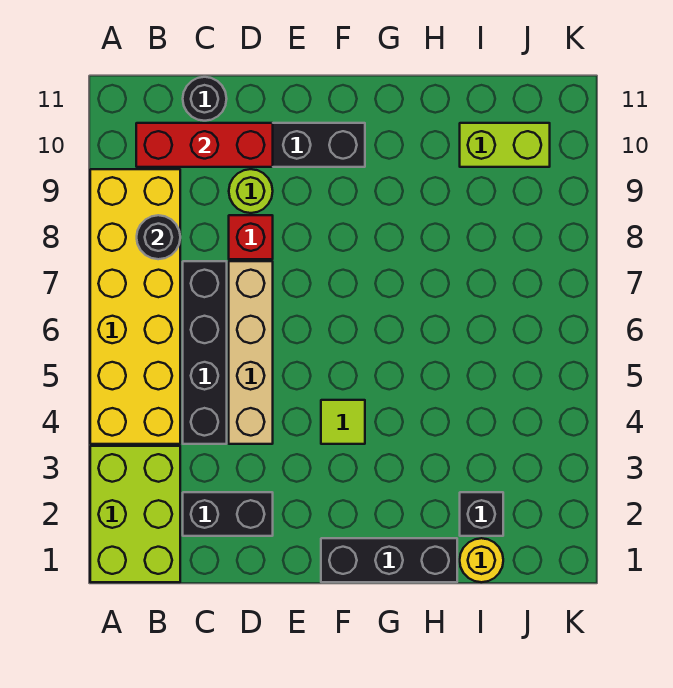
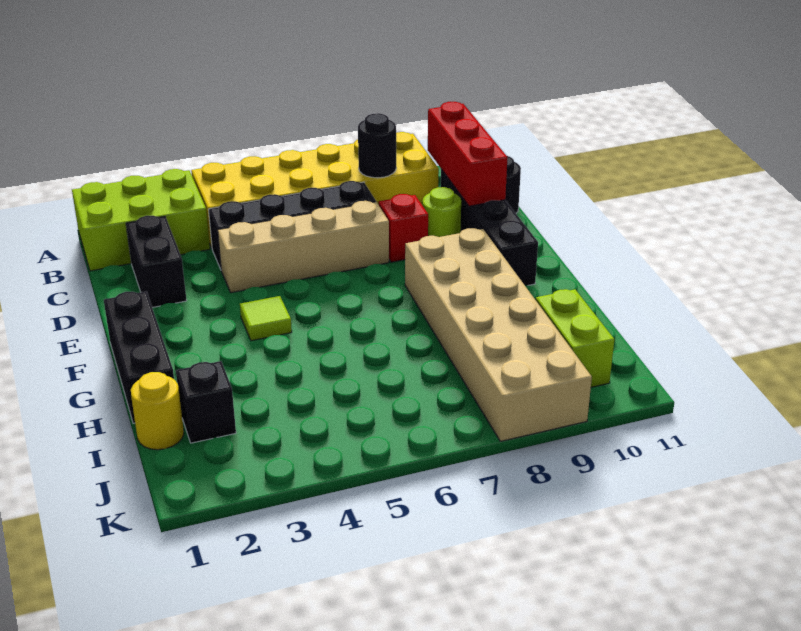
none -> tan 2x6 brick [405,228,592,441]

